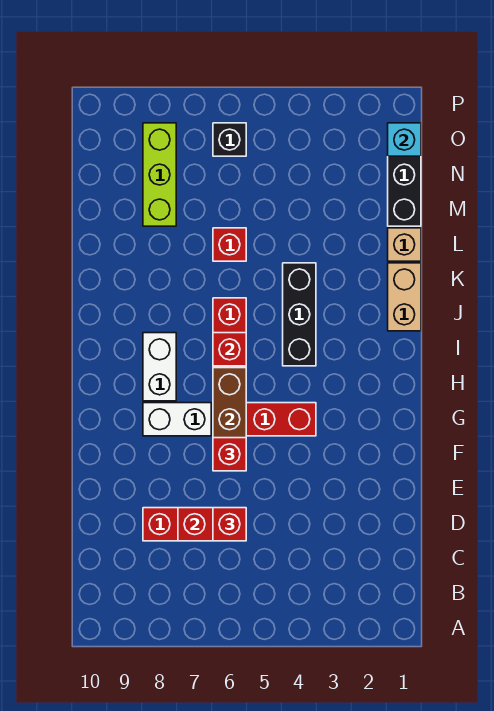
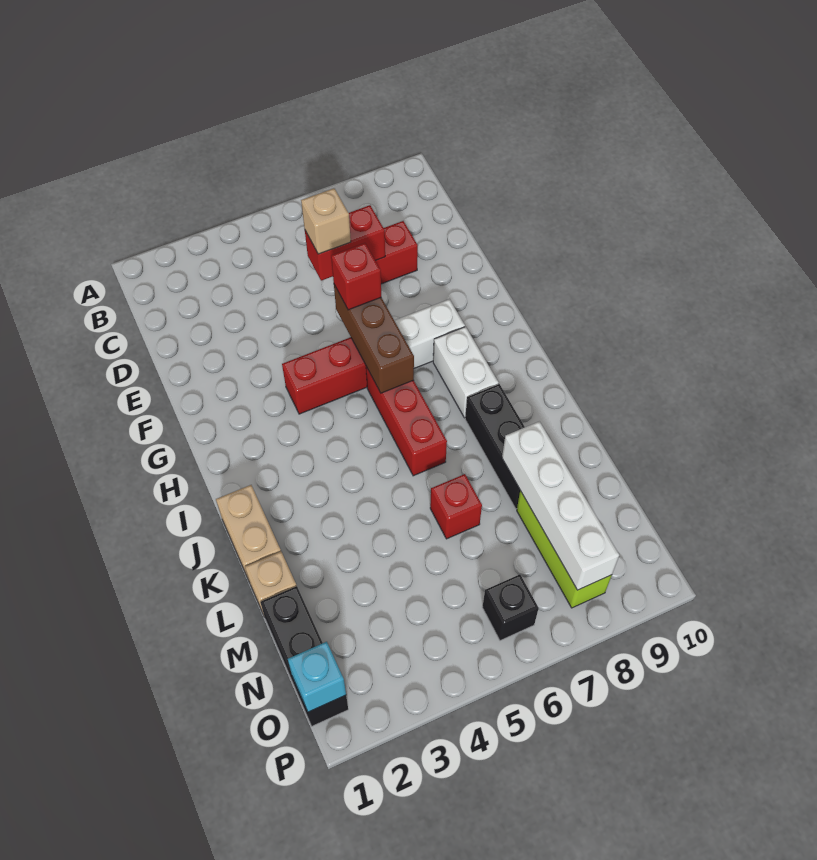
red 1x1 brick [213,508,246,541] -> tan 1x1 brick [301,188,351,254]
black 1x3 brick [283,263,316,366] -> black 1x3 brick moved to [465,384,525,509]
red 1x1 brick [213,333,246,366] -> none
none -> white 1x4 brick [502,421,619,590]

